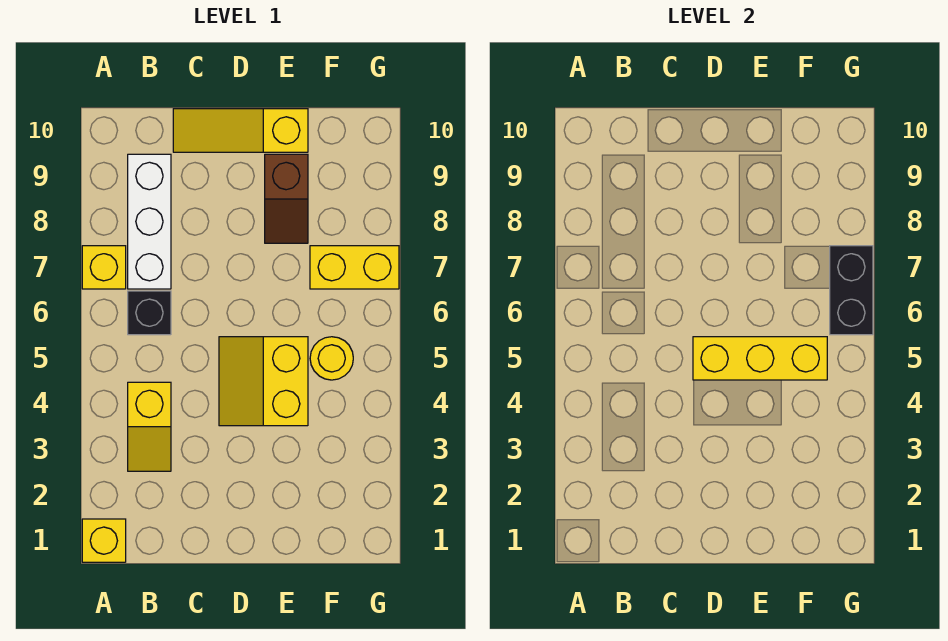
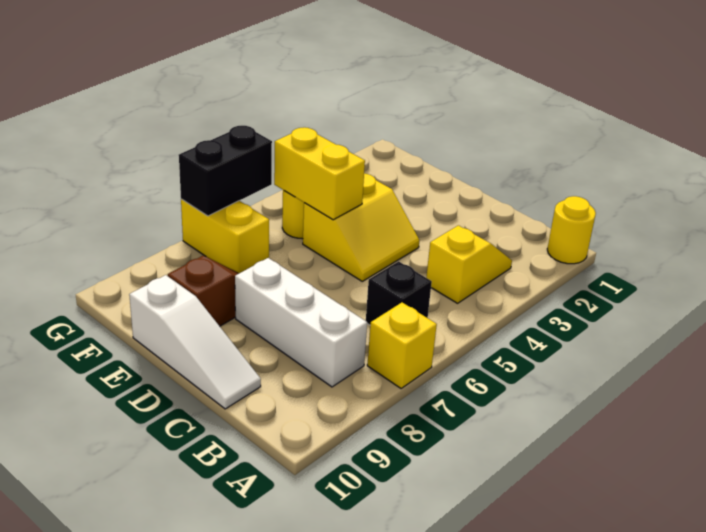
yellow 1x1 brick [82,519,126,562] -> yellow 1x1 round brick [547,196,596,264]
white 1x3 brick [128,154,171,289] -> white 1x3 brick turned to [235,258,367,387]
yellow 1x3 slope [173,109,308,152] -> white 1x3 slope [129,275,261,409]
yellow 1x3 brick [693,337,827,380] -> yellow 1x2 brick [274,127,365,220]

